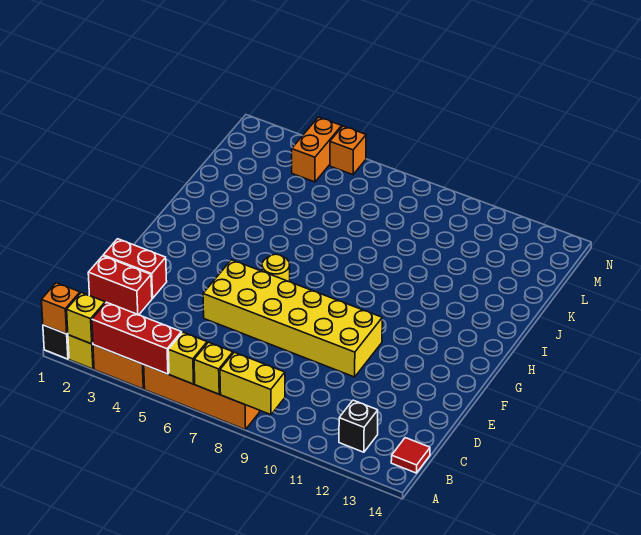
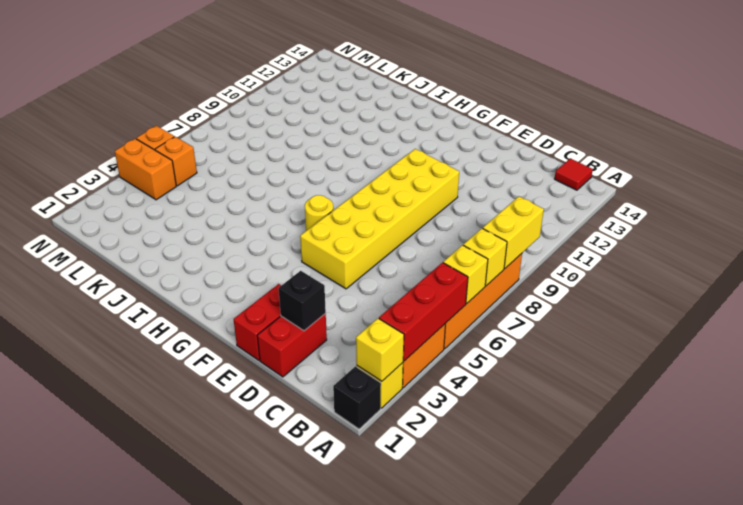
orange 1x1 brick [41,283,80,334] -> orange 1x1 brick moved to [155,137,197,186]
black 1x1 brick [339,400,378,452] -> black 1x1 brick moved to [279,271,326,331]

